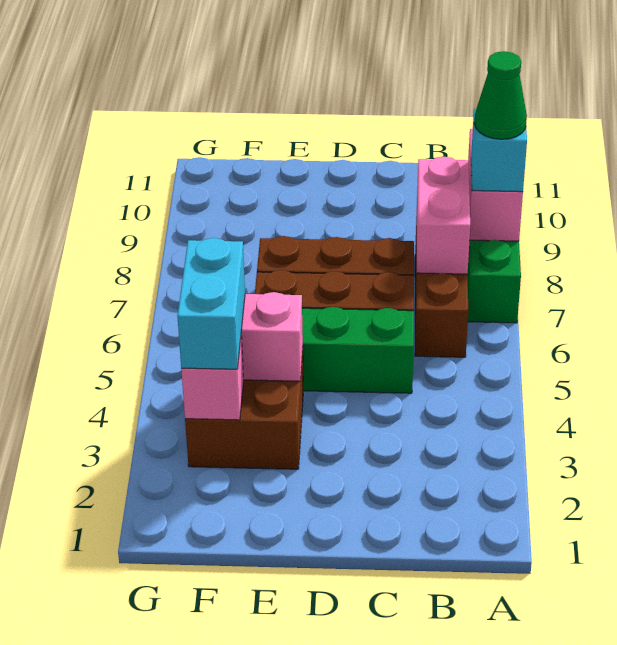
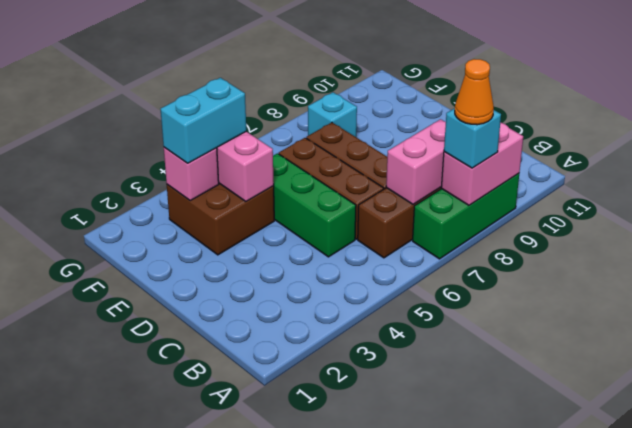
green 1x1 cone [474,51,527,139] -> orange 1x1 cone [455,59,494,125]
none -> cyan 1x1 brick [308,92,357,137]

